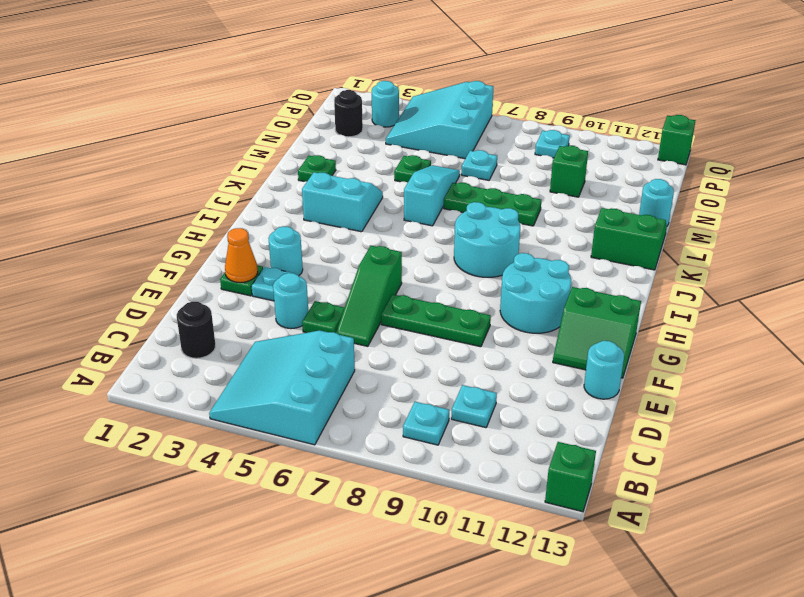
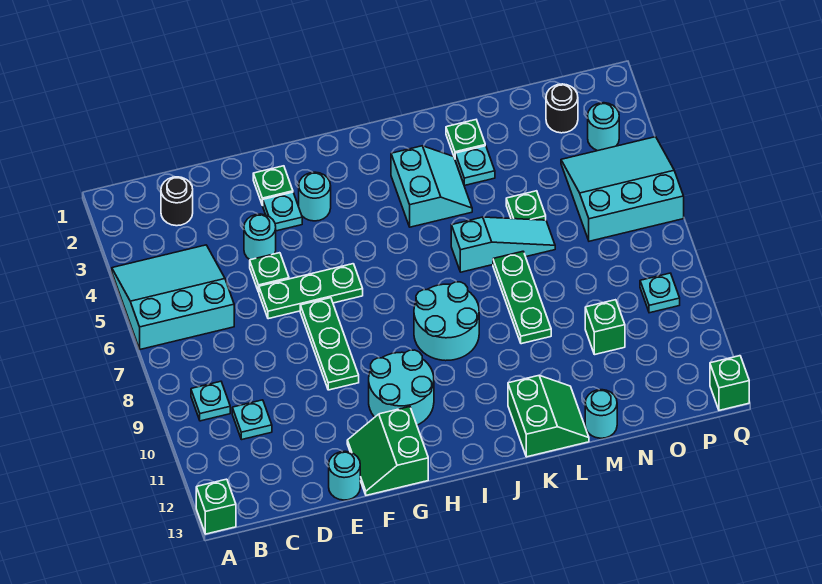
green 1x3 slope [336,246,402,346] -> green 1x3 plate [259,264,363,319]
orange 1x1 cone [225,228,258,283] -> none
cyan 1x1 plate [461,150,497,180] -> cyan 1x1 plate moved to [455,146,495,185]

